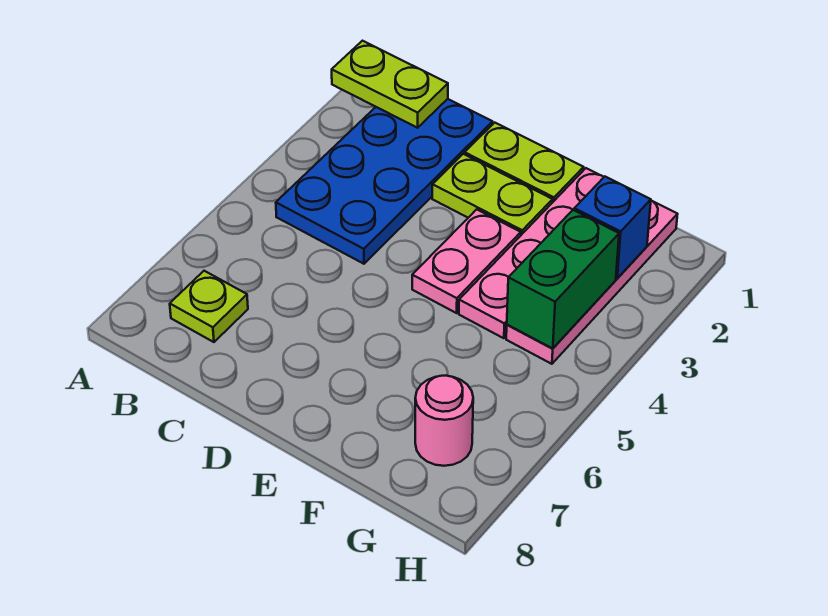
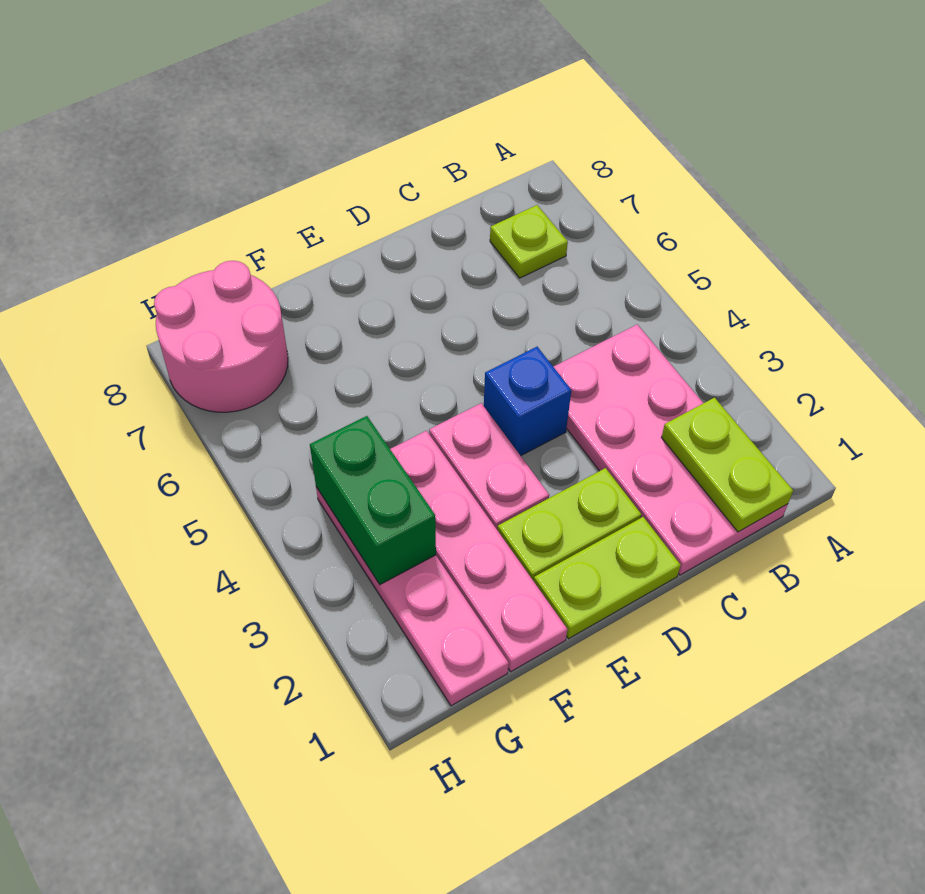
lime 1x2 plate [332,41,448,128] -> lime 1x2 plate turned to [662,398,793,532]
blue 2x4 plate [276,99,493,264] -> pink 2x4 plate [554,324,788,575]
blue 1x1 brick [574,177,651,278] -> blue 1x1 brick moved to [484,347,571,456]
pink 1x1 round brick [415,376,473,466] -> pink 2x2 round brick [154,261,288,412]

